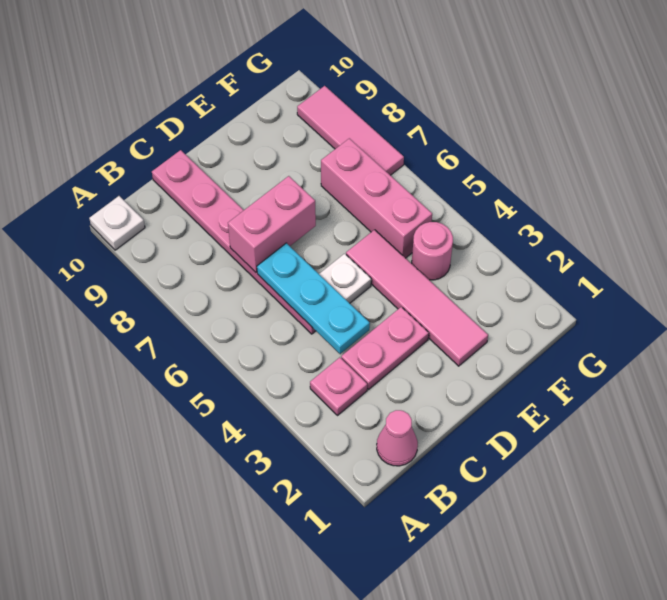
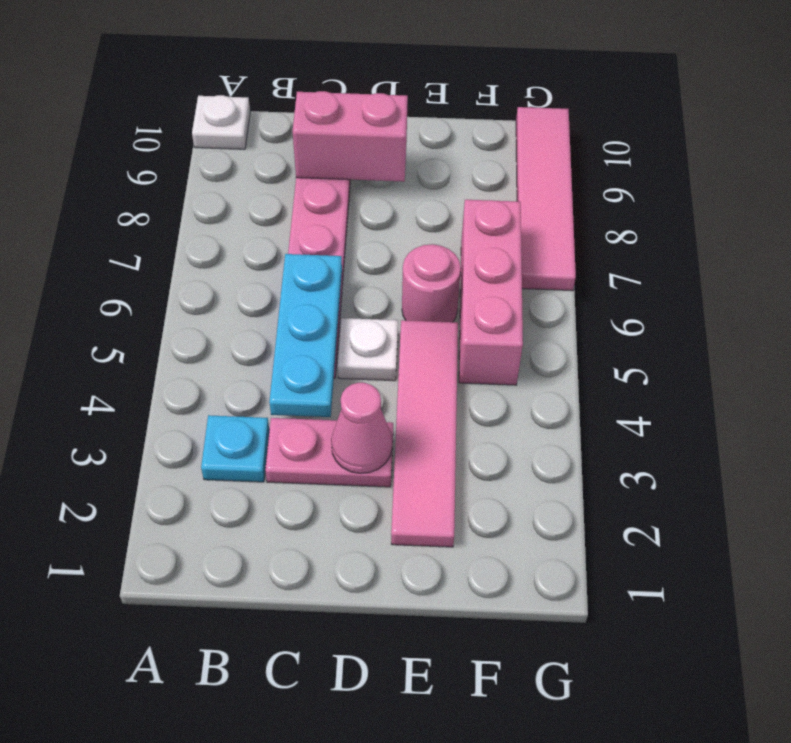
pink 1x1 cone [377,410,418,466] -> pink 1x1 cone moved to [331,383,392,473]
pink 1x1 plate [310,357,367,416] -> cyan 1x1 plate [201,415,269,482]
pink 1x2 brick [228,176,316,272] -> pink 1x2 brick moved to [292,91,408,182]
pink 1x1 round brick [412,222,453,280] -> pink 1x1 round brick moved to [402,244,461,322]
pink 1x3 tile [297,86,404,175] -> pink 1x4 tile [516,107,576,291]

